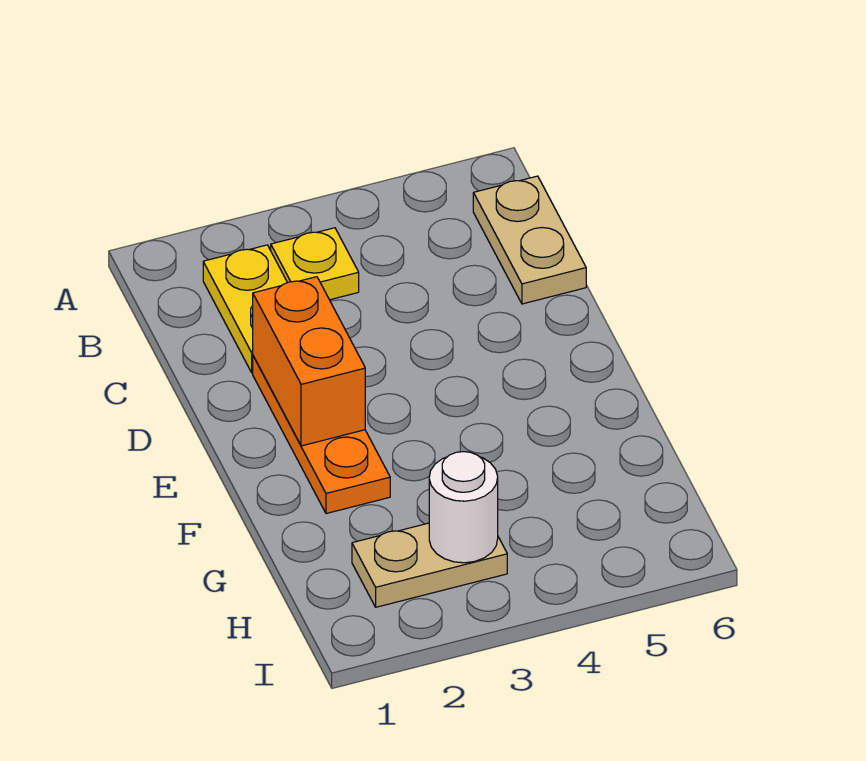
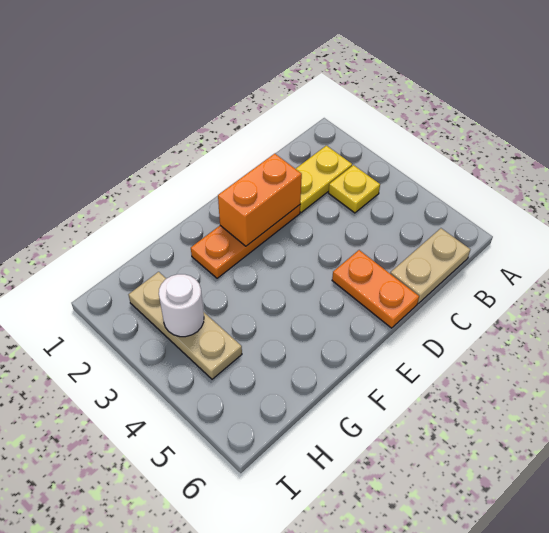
none -> orange 1x2 plate [332,250,419,328]
tan 1x2 plate [352,523,507,607] -> tan 1x3 plate [129,272,242,379]

